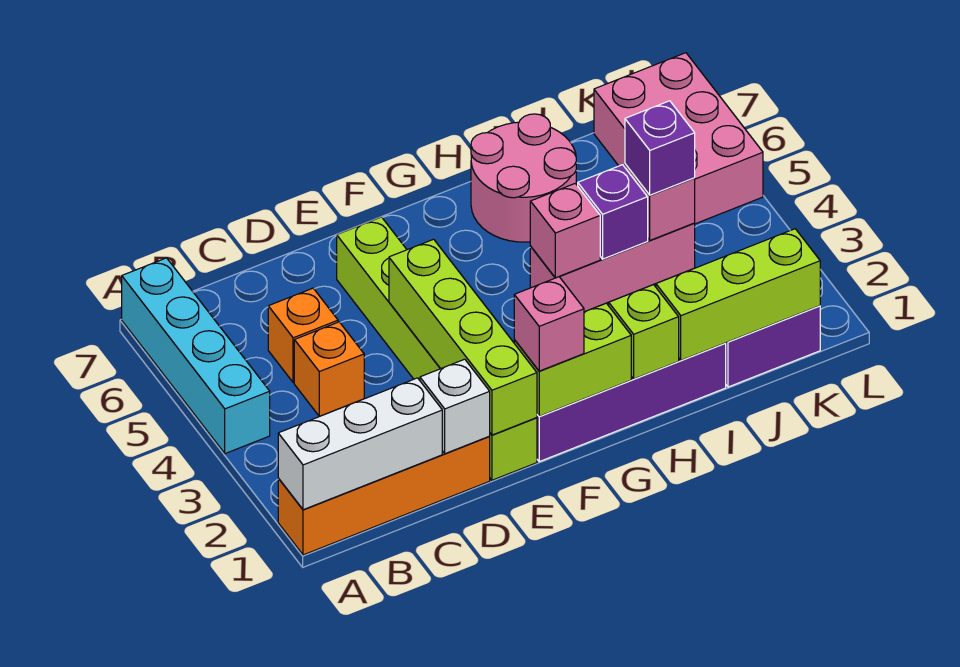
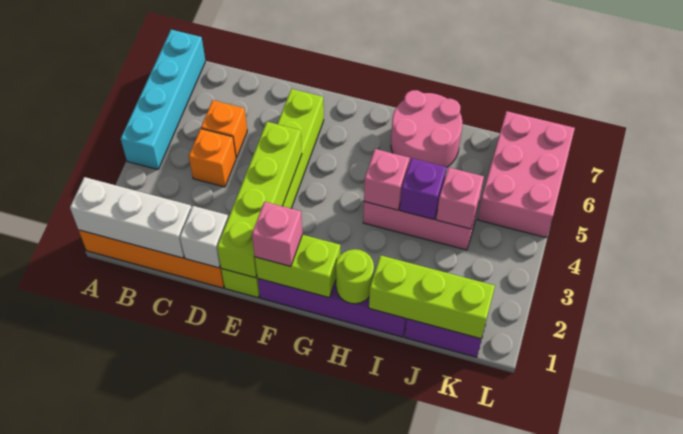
lime 1x1 brick [609,285,679,379] -> lime 1x1 round brick [336,249,374,304]
purple 1x1 brick [625,101,695,195] -> none

